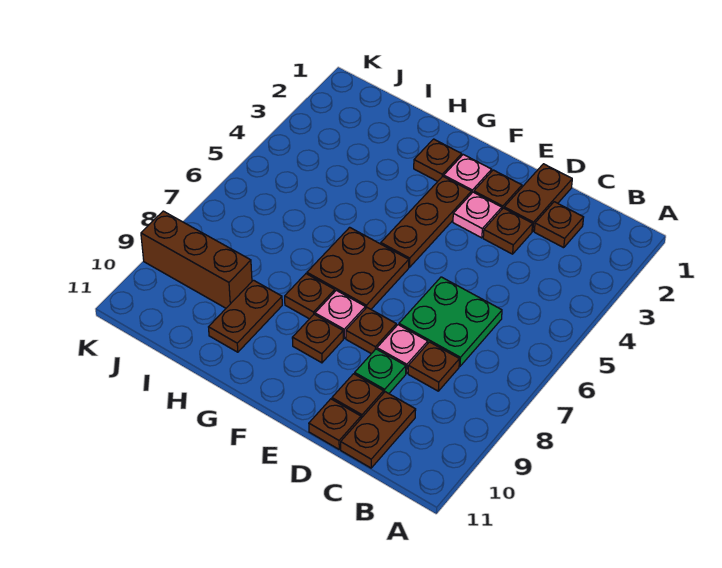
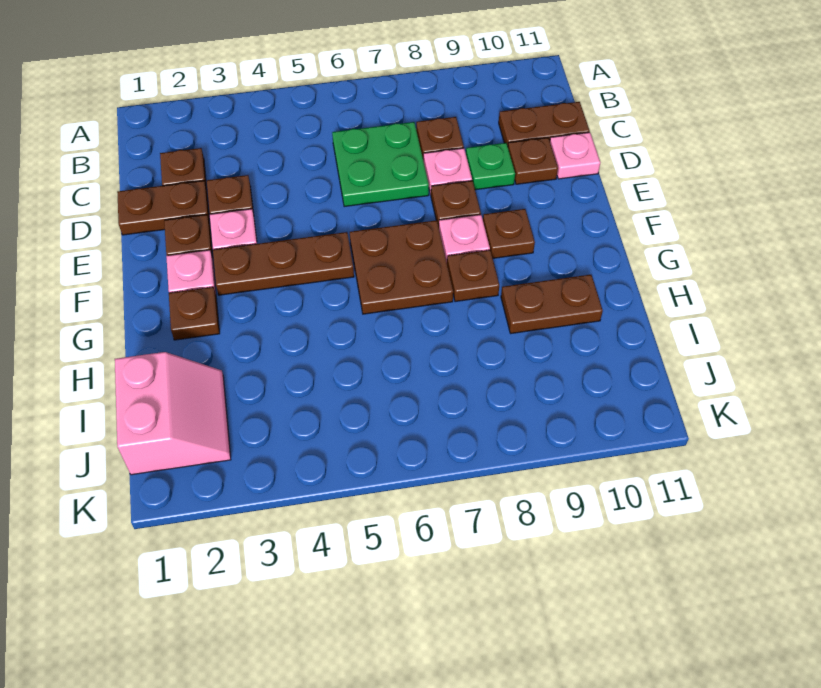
brown 1x1 plate [309,399,361,449] -> pink 1x1 plate [550,132,600,179]
none -> pink 2x2 slope [115,352,231,475]
brown 1x3 brick [141,211,252,308] -> none

